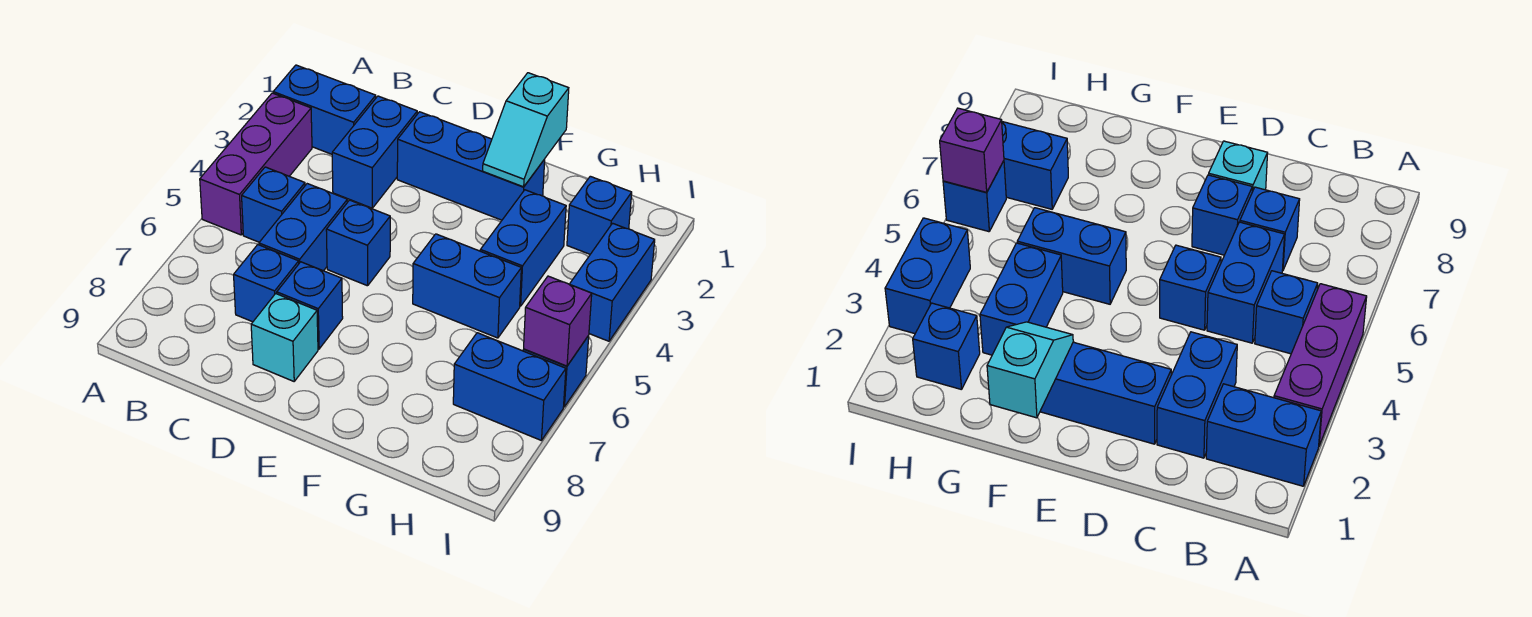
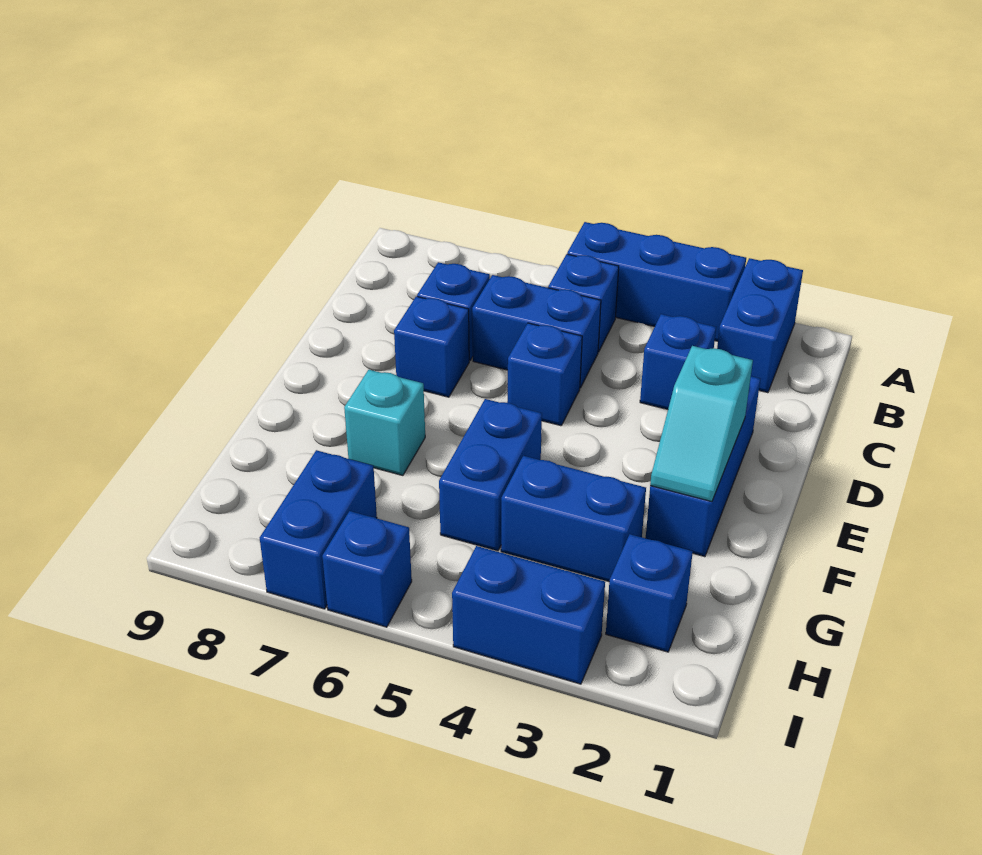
purple 1x3 brick [200,93,312,235] -> blue 1x3 brick [567,222,746,341]
blue 1x2 brick [332,96,417,208] -> blue 1x1 brick [640,314,716,409]
cyan 1x1 brick [251,294,318,381] -> cyan 1x1 brick moved to [344,370,425,476]
cyan 1x2 slope [483,73,569,187] -> cyan 1x2 slope turned to [650,346,753,502]
purple 1x1 brick [524,276,592,366] -> none

